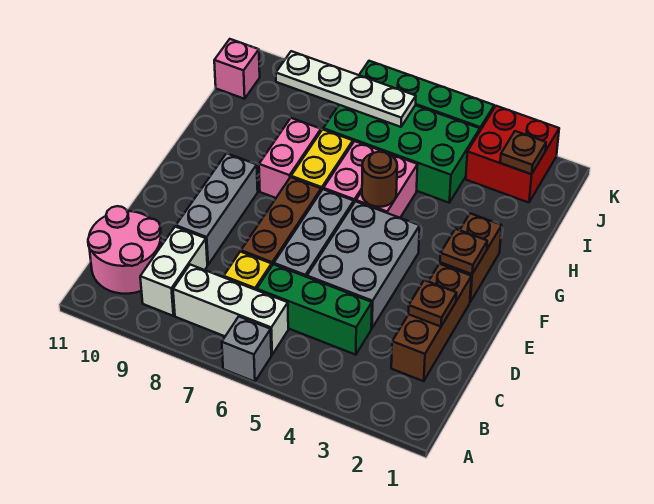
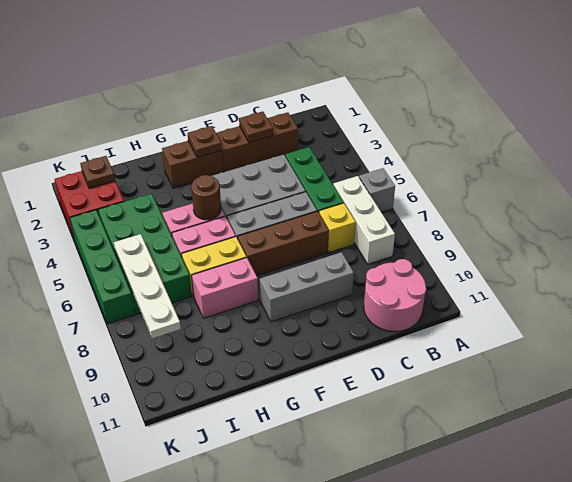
white 1x2 brick [140,227,207,316] -> none
pink 1x1 brick [214,39,260,99] -> none

